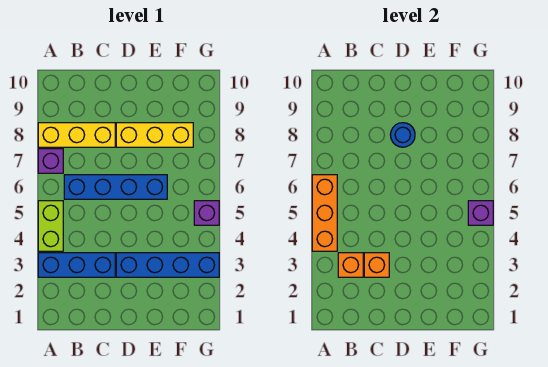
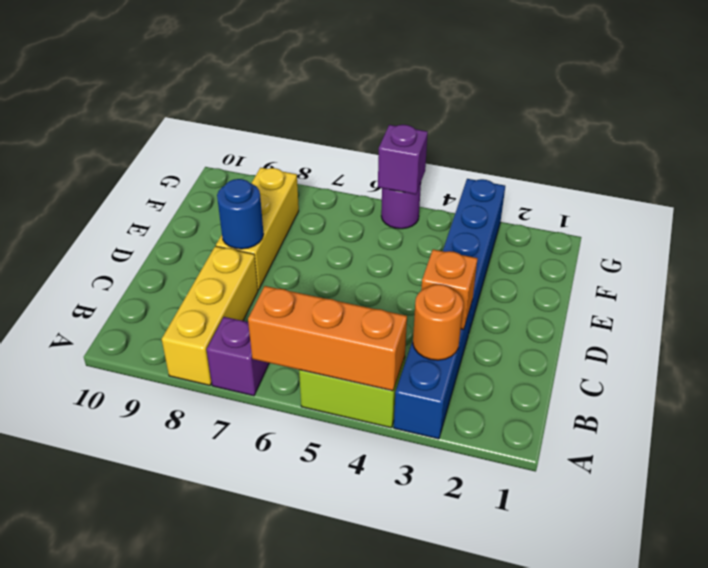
orange 1x1 brick [338,253,363,277] -> orange 1x1 round brick [413,284,463,360]
blue 1x4 brick [64,175,167,199] -> none
purple 1x1 brick [194,201,219,225] -> purple 1x1 round brick [381,183,421,229]

